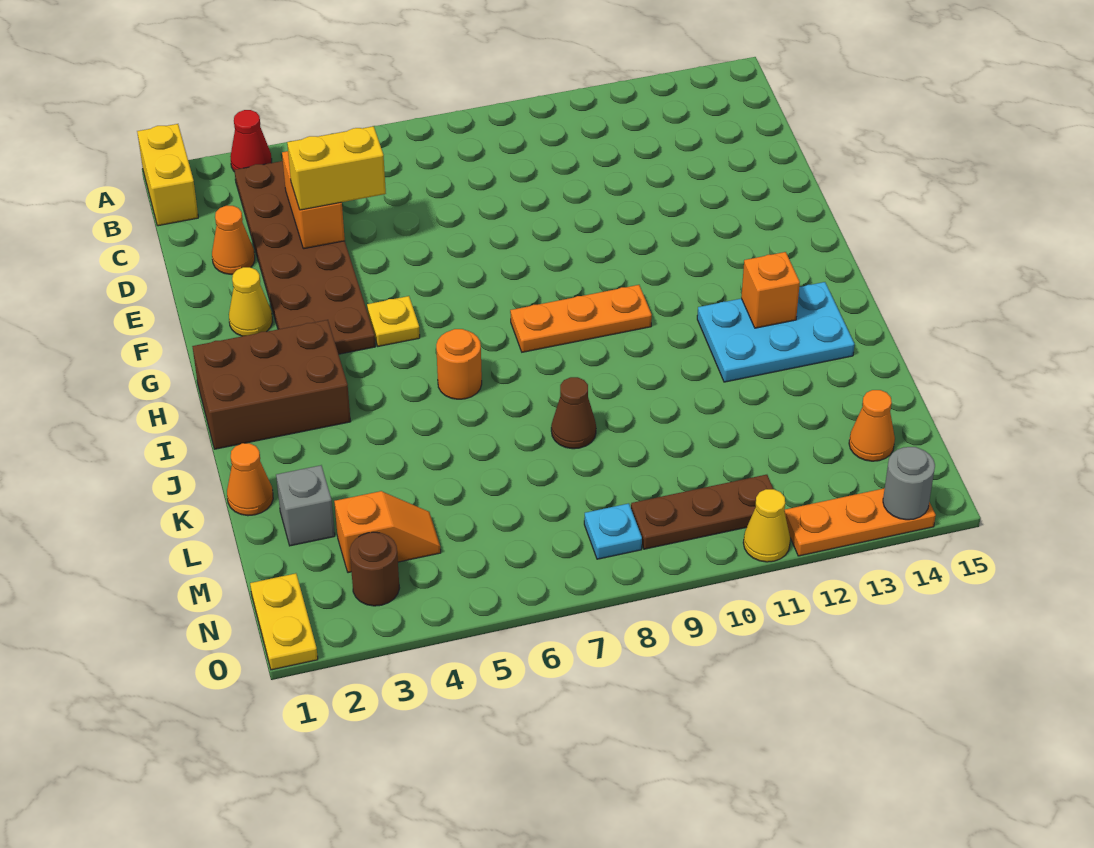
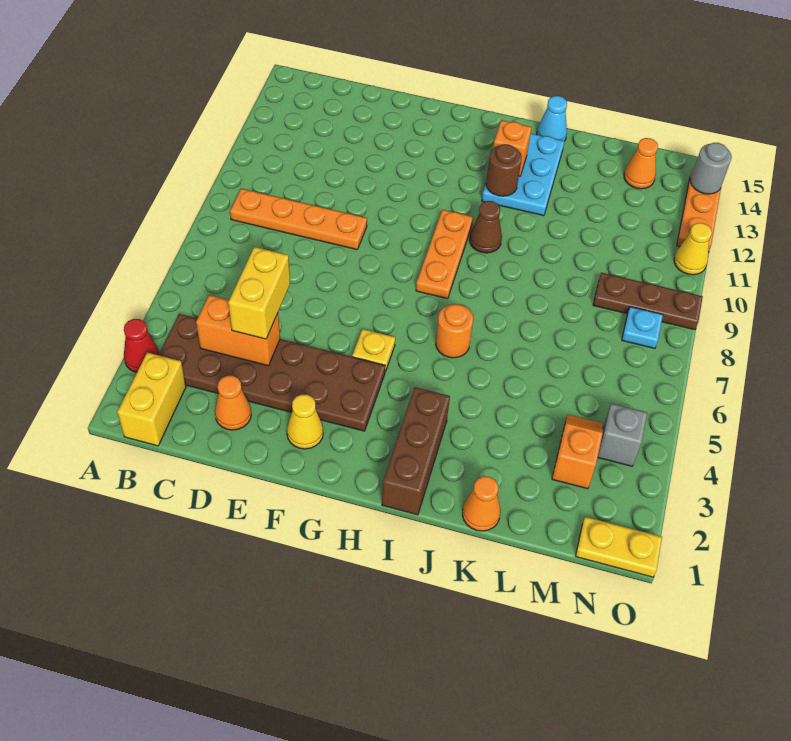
yellow 1x2 brick [137,124,198,226] -> yellow 1x2 brick turned to [117,353,186,446]
none -> orange 1x4 plate [230,189,367,250]
brown 2x3 brick [192,320,351,449] -> brown 1x3 brick [382,387,450,515]
none -> cyan 1x1 cone [537,96,567,141]
brown 1x1 cone [551,377,596,449] -> brown 1x1 cone moved to [469,201,502,253]
grey 1x1 brick [276,465,335,546] -> grey 1x1 brick moved to [598,403,647,466]
brown 1x1 round brick [350,532,399,606] -> brown 1x1 round brick moved to [486,144,522,196]
brown 1x3 plate [631,475,773,549] -> brown 1x3 plate turned to [593,273,703,330]

